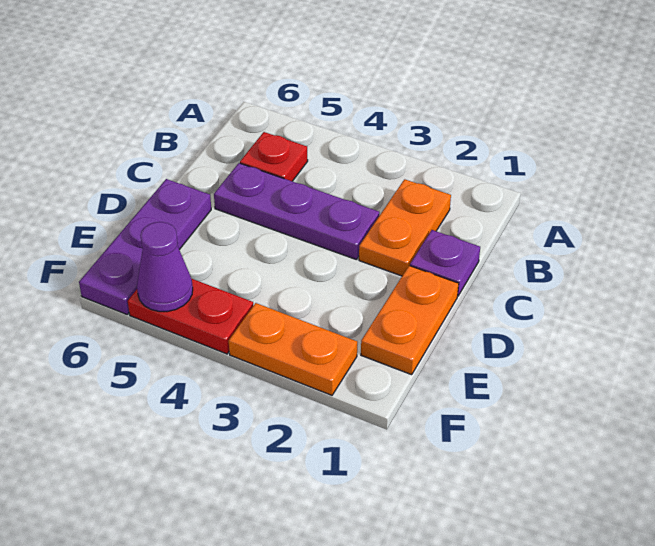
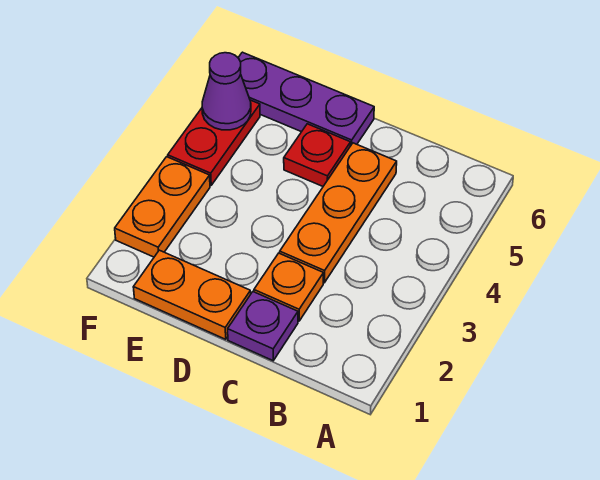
orange 1x2 plate [359,179,451,276] -> orange 1x1 plate [254,253,323,321]
red 1x1 plate [240,132,308,181] -> red 1x1 plate moved to [284,124,351,186]
purple 1x3 plate [214,163,379,260] -> orange 1x3 plate [280,143,397,283]

